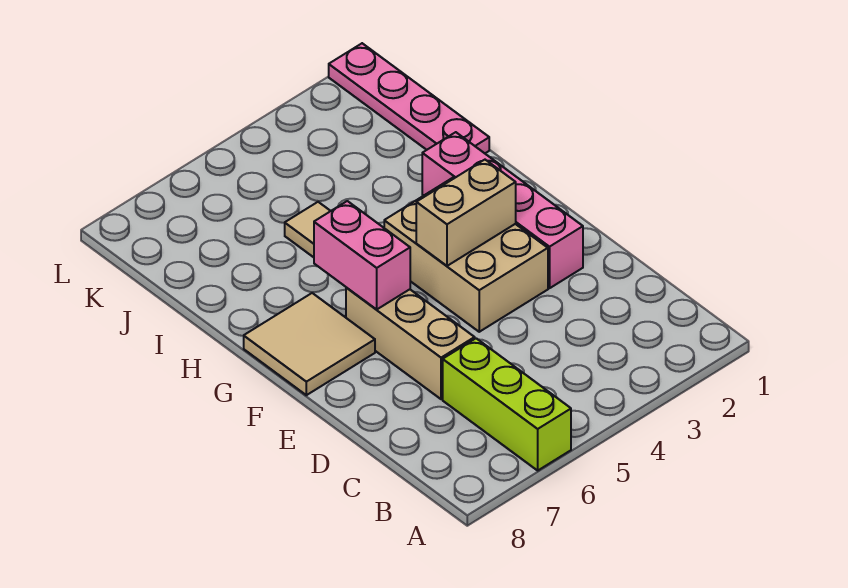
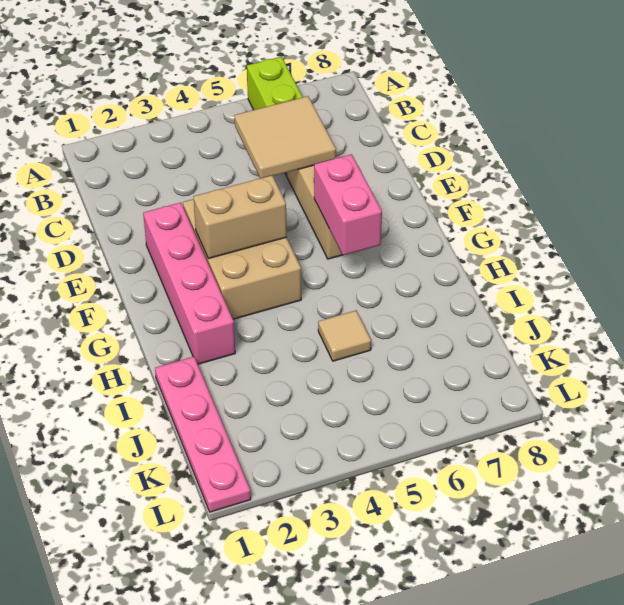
tan 2x2 tile [244,293,375,395] -> tan 2x2 tile moved to [234,96,336,178]

